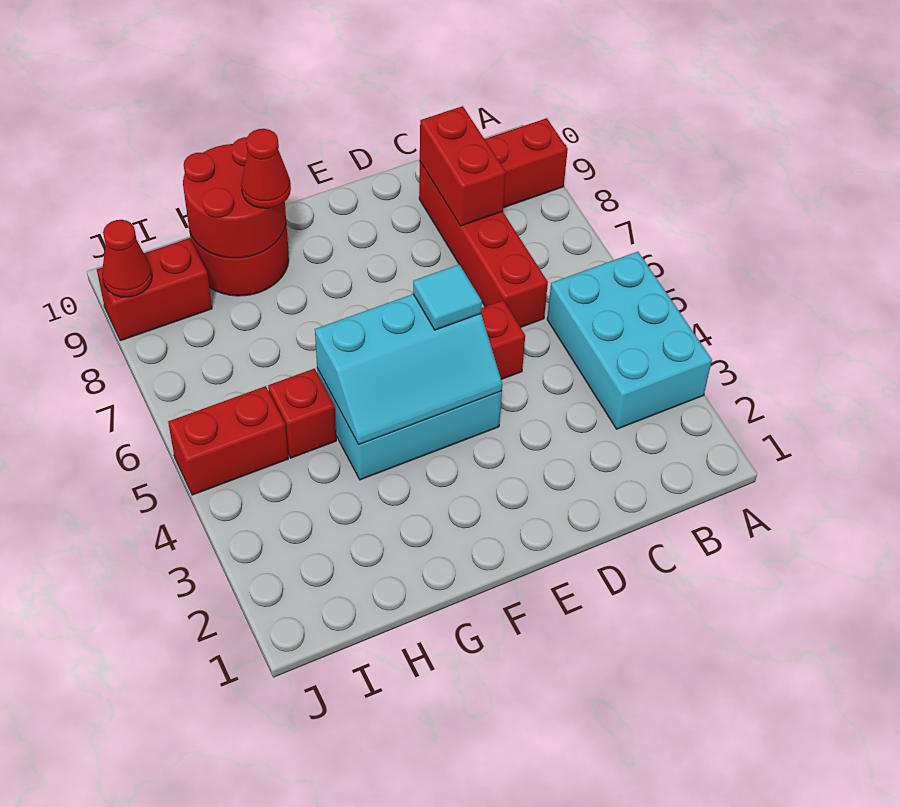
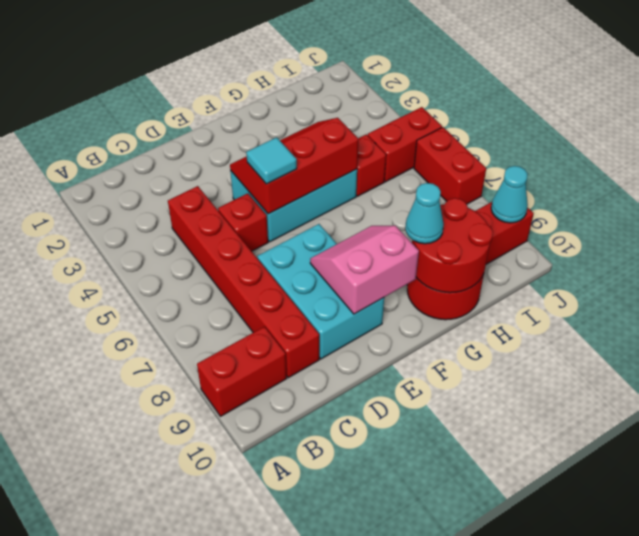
cyan 2x3 brick [547,252,712,429] -> cyan 2x3 brick moved to [257,224,384,359]
red 1x4 brick [419,162,548,327] -> red 1x6 brick [168,186,319,378]
red 1x2 brick [420,106,506,226] -> red 1x2 brick moved to [414,127,486,204]
cyan 2x3 slope [315,294,502,445] -> red 2x3 slope [230,118,358,214]
none -> pink 2x2 slope [310,226,419,314]
red 1x1 cone [241,129,291,208] -> cyan 1x1 cone [405,183,444,244]
red 1x1 cone [102,220,152,297] -> cyan 1x1 cone [491,166,528,223]

